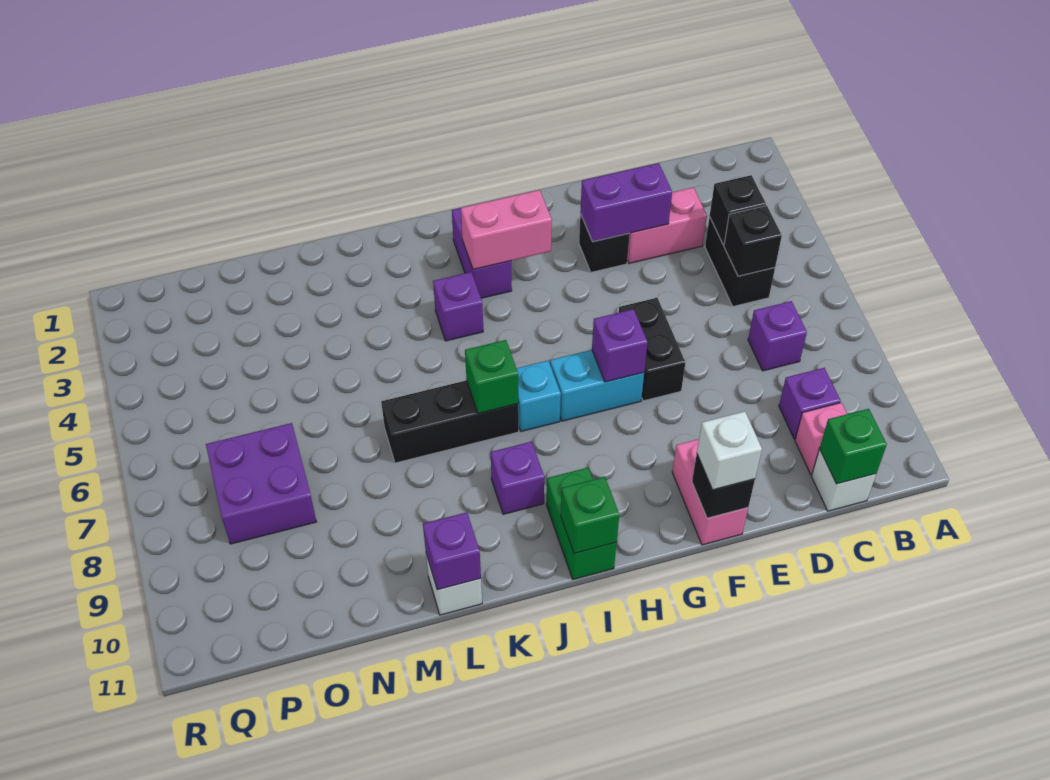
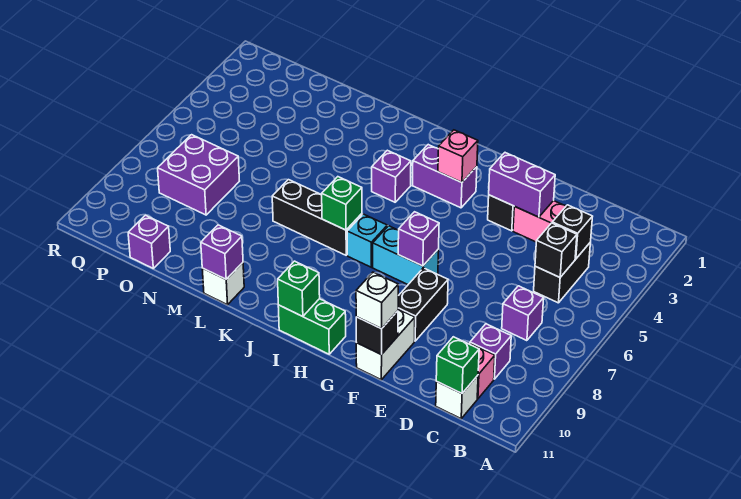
black 1x2 brick [619,298,685,401] -> black 1x2 brick moved to [398,268,448,341]
pink 1x2 brick [672,439,748,545] -> white 1x2 brick [356,310,415,380]
pink 1x2 brick [461,190,552,269] -> pink 1x1 brick [438,130,478,182]
purple 1x2 brick [452,208,512,298] -> purple 1x2 brick turned to [413,145,477,208]
green 1x2 brick [546,467,617,579] -> green 1x2 brick turned to [278,299,346,354]
purple 1x1 brick [491,442,544,514] -> purple 1x1 brick moved to [128,215,170,268]

